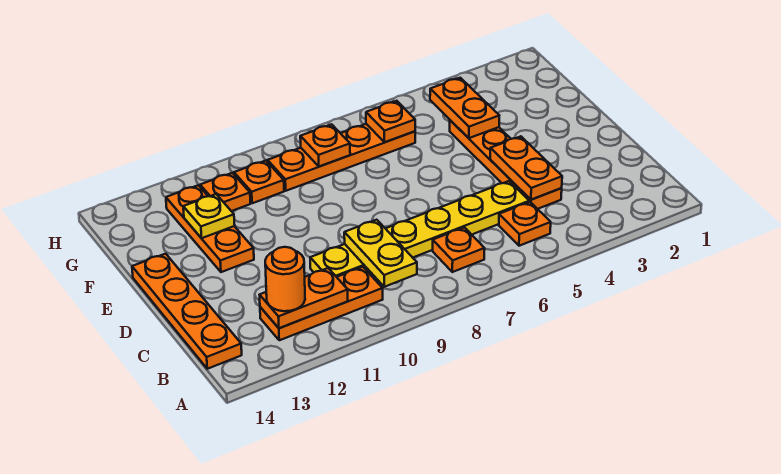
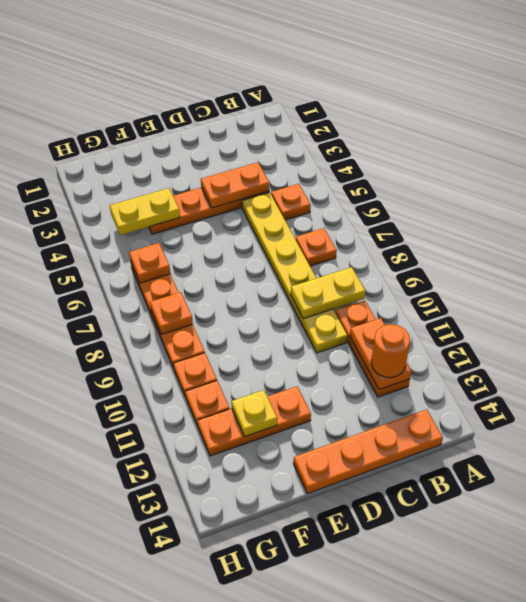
orange 1x2 plate [430,78,499,138] -> yellow 1x2 plate [110,188,180,235]

